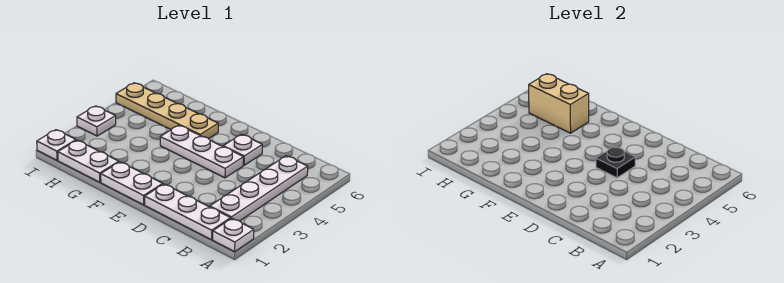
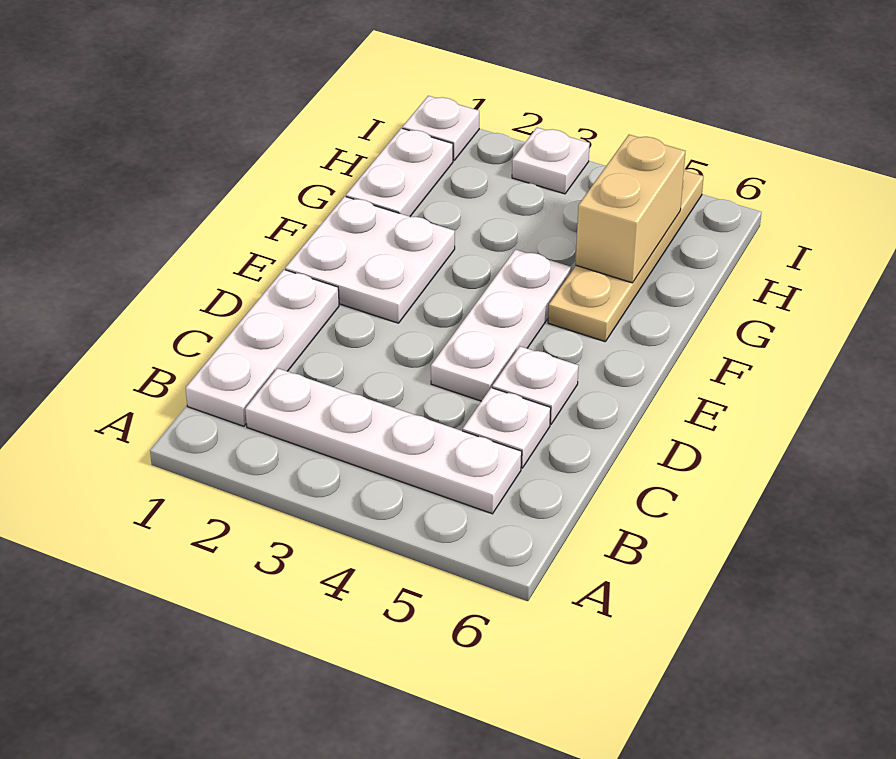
white 1x1 plate [213,218,254,252] -> white 1x1 plate moved to [463,388,551,468]
black 1x1 plate [596,146,635,178] -> none
white 1x2 plate [101,162,163,205] -> white 2x2 plate [285,196,455,323]

